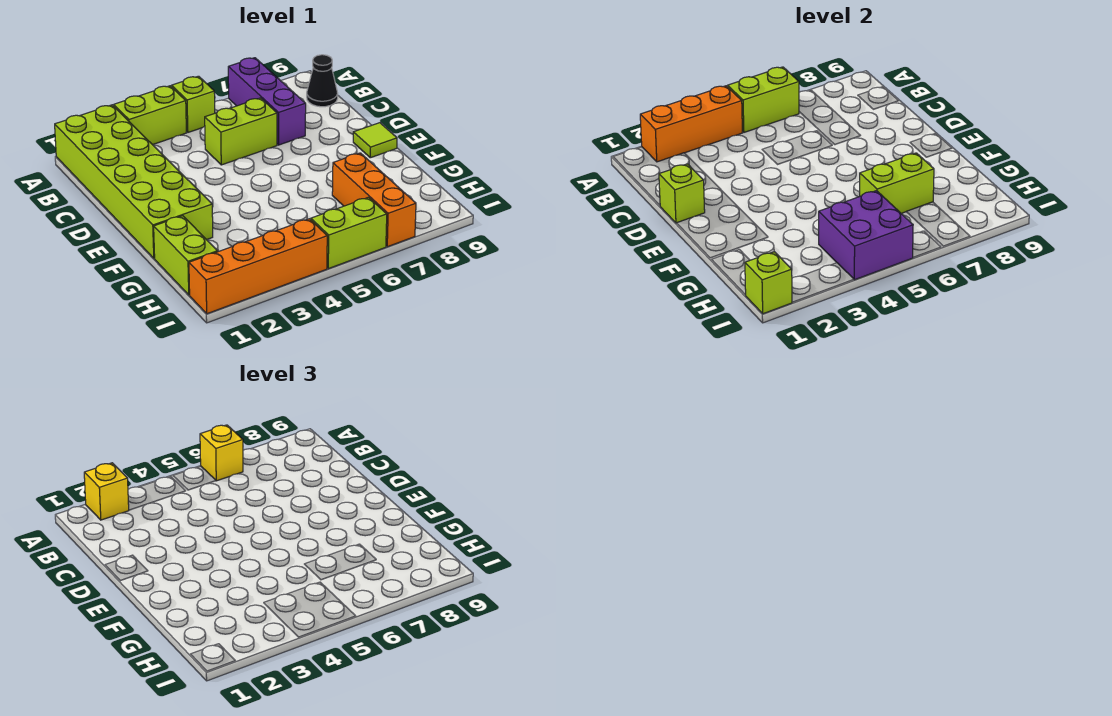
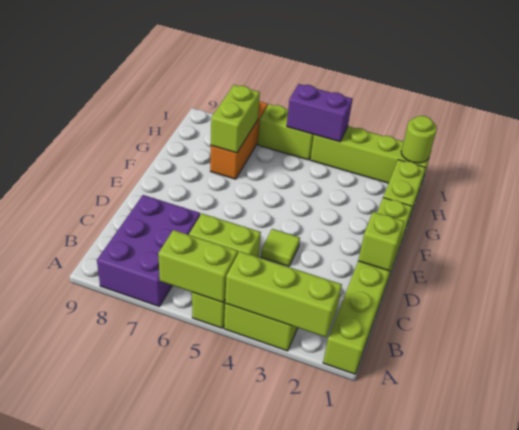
lime 2x6 brick [55,105,213,258] -> lime 1x6 brick [323,198,412,374]
orange 1x3 brick [640,86,742,162] -> lime 1x3 brick [225,251,342,337]
yellow 1x1 brick [84,463,129,520] -> none
yellow 1x1 brick [200,425,243,481] -> none
purple 1x3 brick [228,58,306,145] -> purple 2x3 brick [97,195,200,306]
black 1x1 cone [307,55,338,107] -> none
lime 1x1 tile [353,123,397,158] -> lime 1x1 tile moved to [261,229,300,266]
lime 1x2 brick [860,153,934,213] -> lime 1x2 brick turned to [211,85,260,153]
purple 2x2 brick [819,191,913,280] -> purple 1x2 brick [287,84,353,142]
orange 1x4 brick [189,219,327,314] -> lime 1x4 brick [310,126,431,187]
lime 1x1 brick [745,252,792,314] -> lime 1x1 round brick [401,116,437,163]

